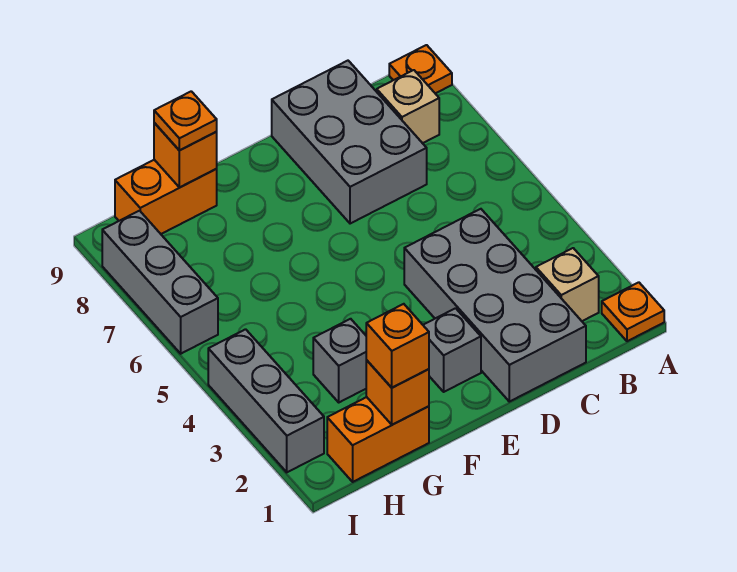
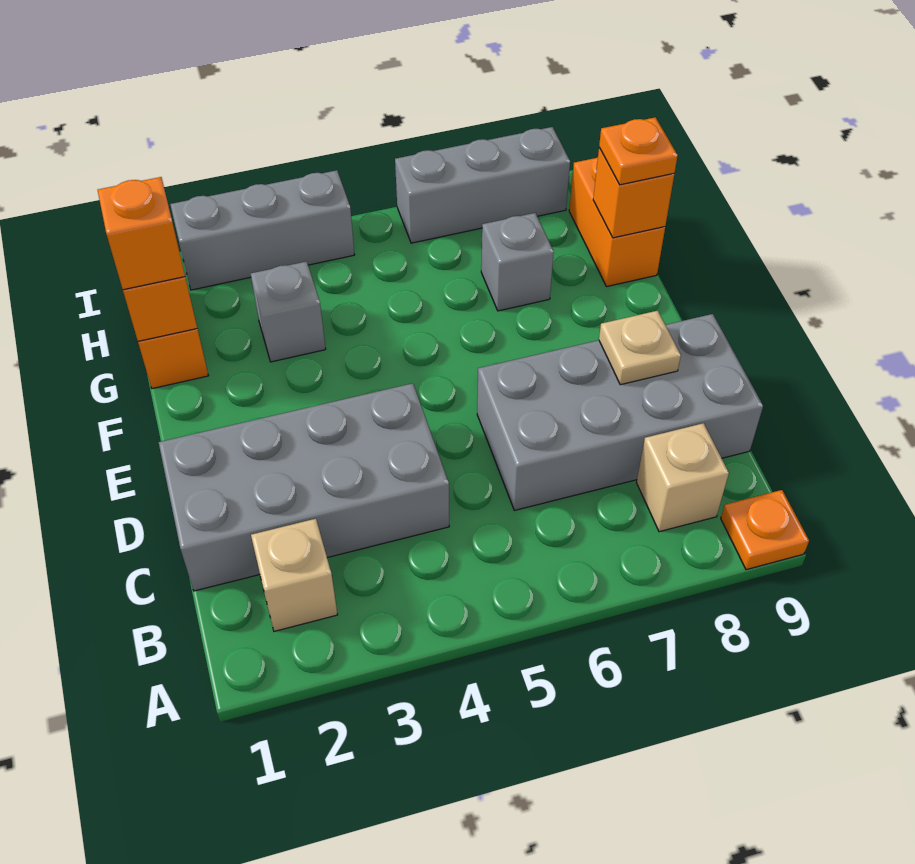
orange 1x1 plate [602,282,664,341] -> none
grey 2x3 brick [272,61,427,224] -> grey 2x4 brick [477,314,763,510]
none -> tan 1x1 plate [599,311,681,385]
grey 1x1 brick [423,308,481,392] -> grey 1x1 brick moved to [481,213,554,311]

